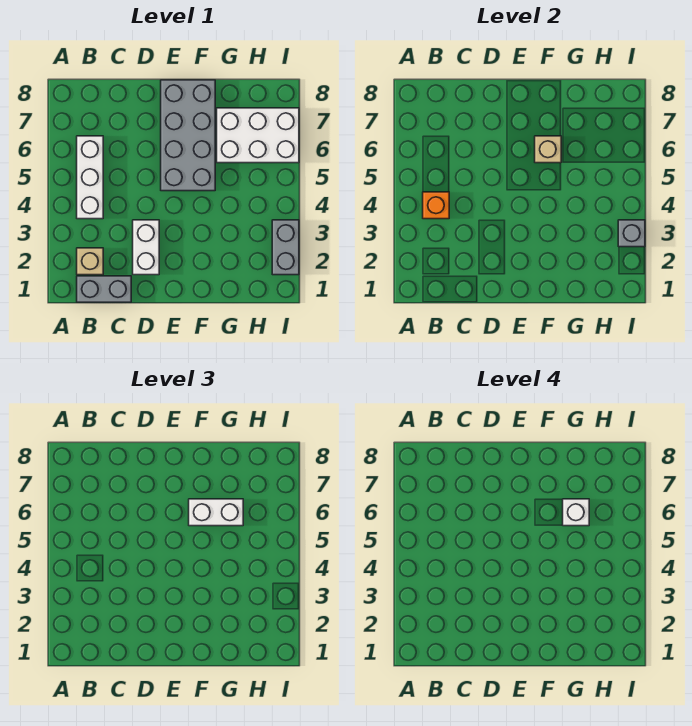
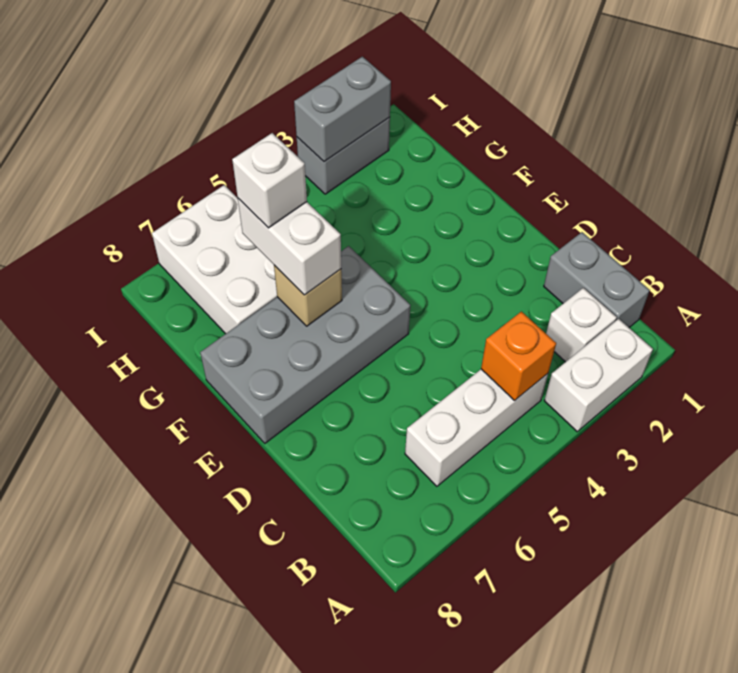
tan 1x1 brick [77,248,103,275] -> white 1x1 brick [546,288,617,362]
white 1x2 brick [133,220,159,275] -> white 1x2 brick moved to [544,319,653,432]
grey 1x1 brick [618,220,645,247] -> grey 1x2 brick [294,57,391,162]

